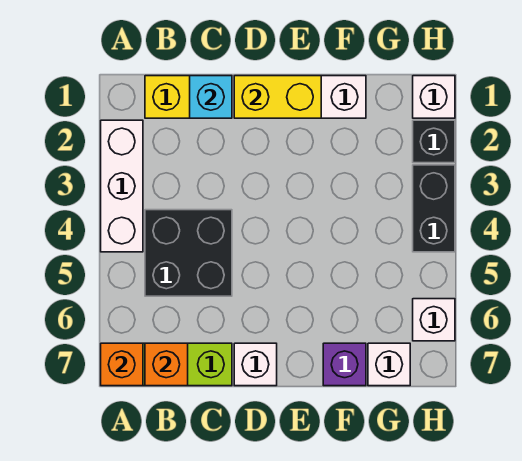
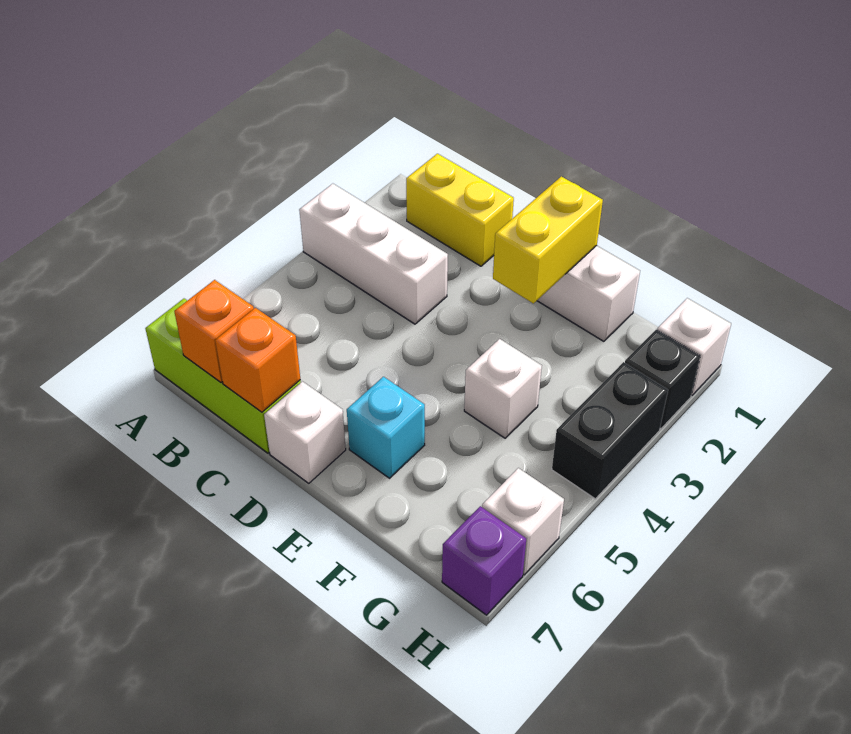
white 1x3 brick [101,120,143,252] -> white 1x3 brick turned to [299,184,448,324]
orange 1x1 brick [101,343,143,386] -> orange 1x1 brick moved to [215,308,300,412]
black 2x2 brick [145,210,232,296] -> none
cyan 1x1 brick [190,76,232,118] -> cyan 1x1 brick moved to [347,377,425,478]
yellow 1x2 brick [234,76,321,118] -> yellow 1x2 brick turned to [493,176,603,304]
purple 1x1 brick [323,343,366,386] -> purple 1x1 brick moved to [442,506,526,615]
white 1x1 brick [368,343,410,386] -> white 1x1 brick moved to [464,339,542,438]

